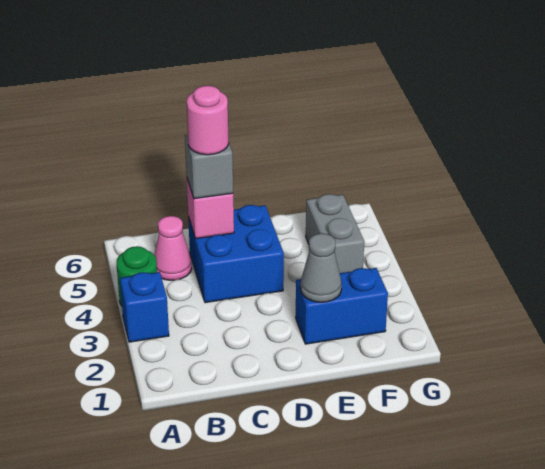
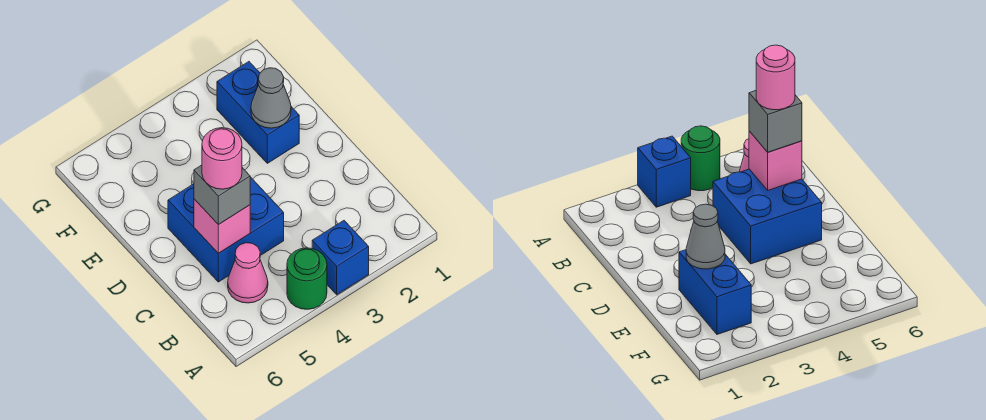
grey 1x2 brick [306,194,364,273] -> none

